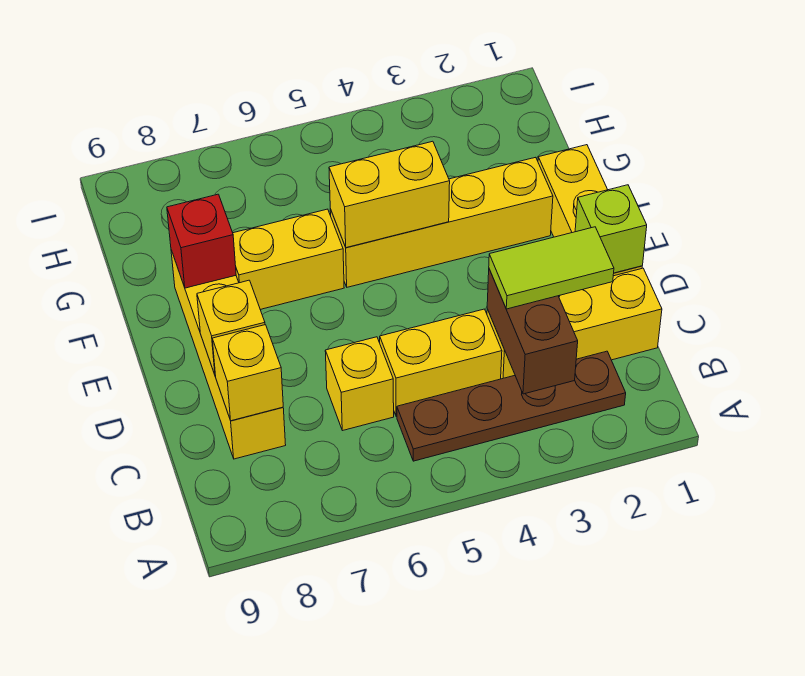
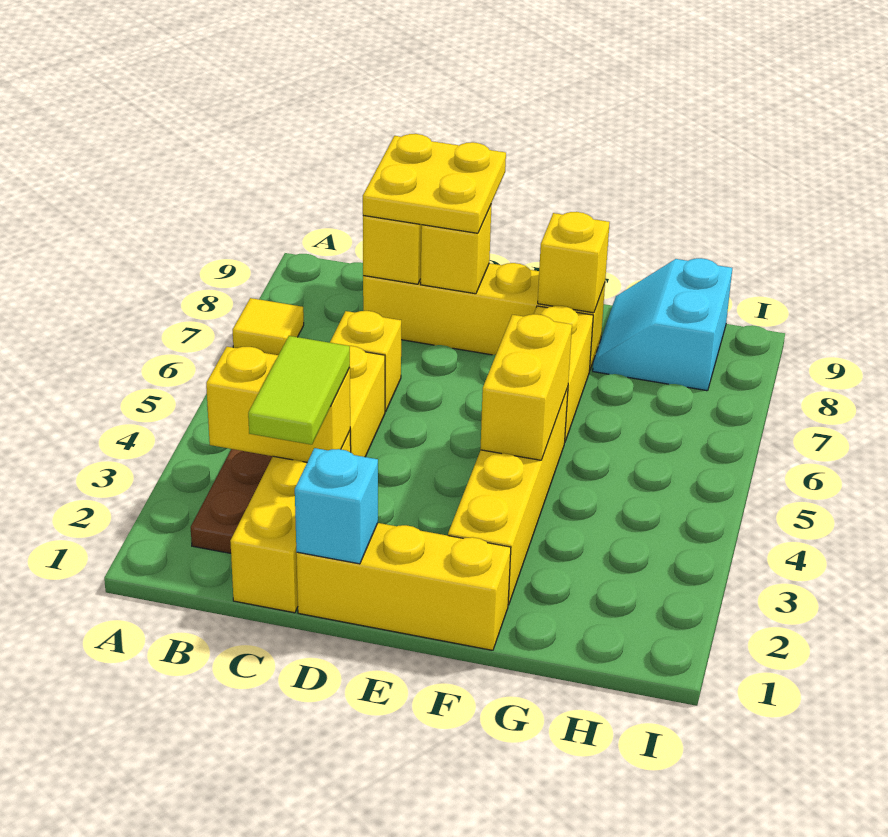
none -> yellow 1x1 tile [233,298,304,355]
brown 1x2 brick [487,269,578,394] -> yellow 1x2 brick [206,347,350,462]
none -> yellow 2x2 plate [363,134,506,233]
lime 1x1 brick [575,185,647,273] -> cyan 1x1 brick [295,448,378,564]
red 1x1 brick [167,194,236,288] -> yellow 1x1 brick [538,212,610,313]
none -> cyan 2x2 slope [593,258,732,391]

